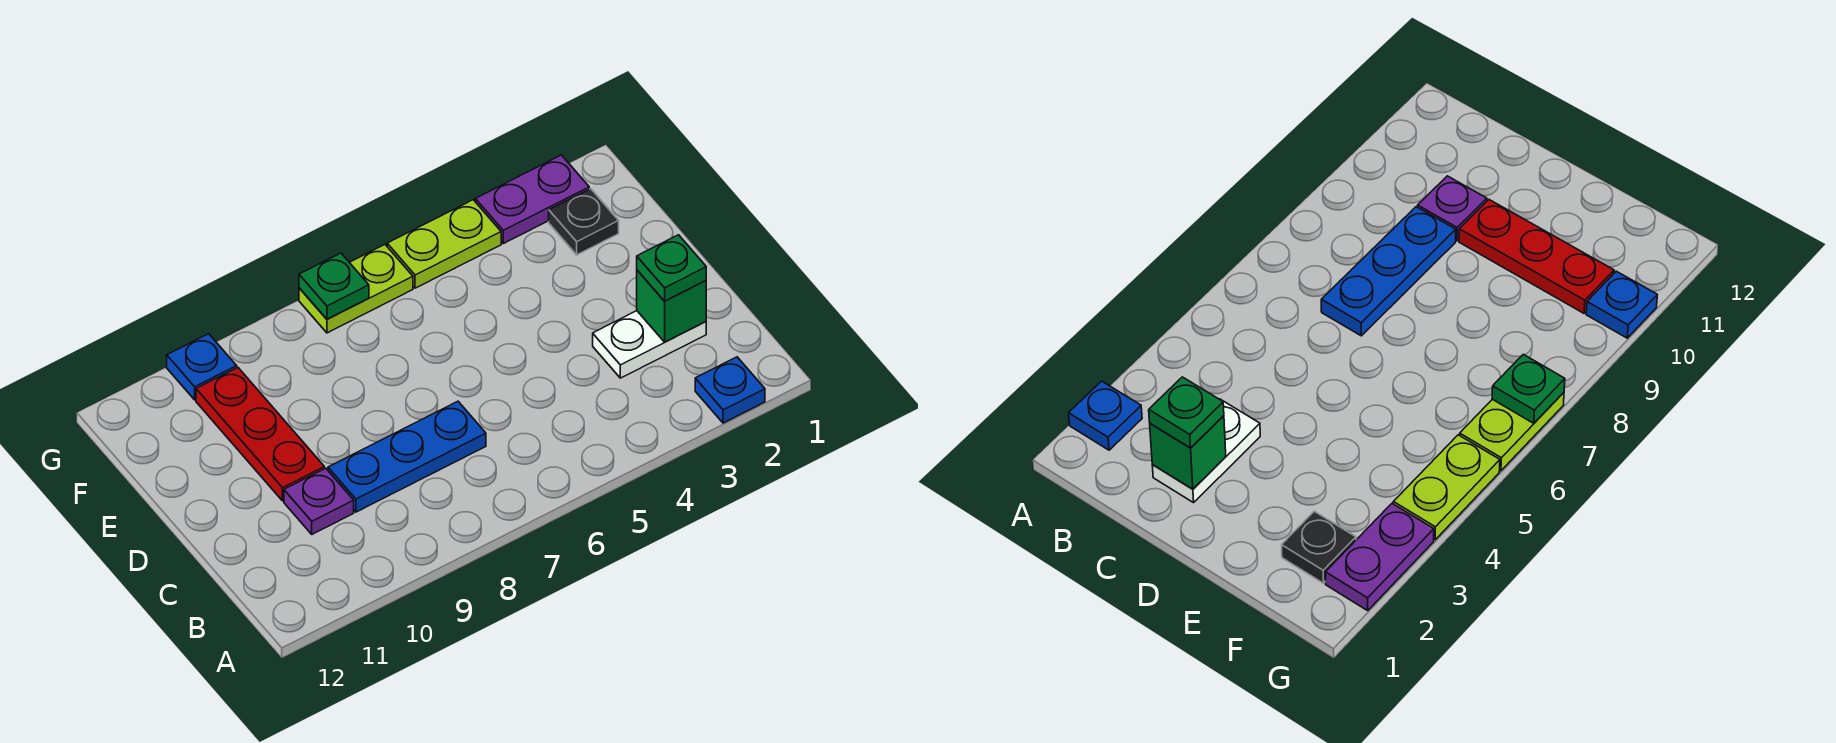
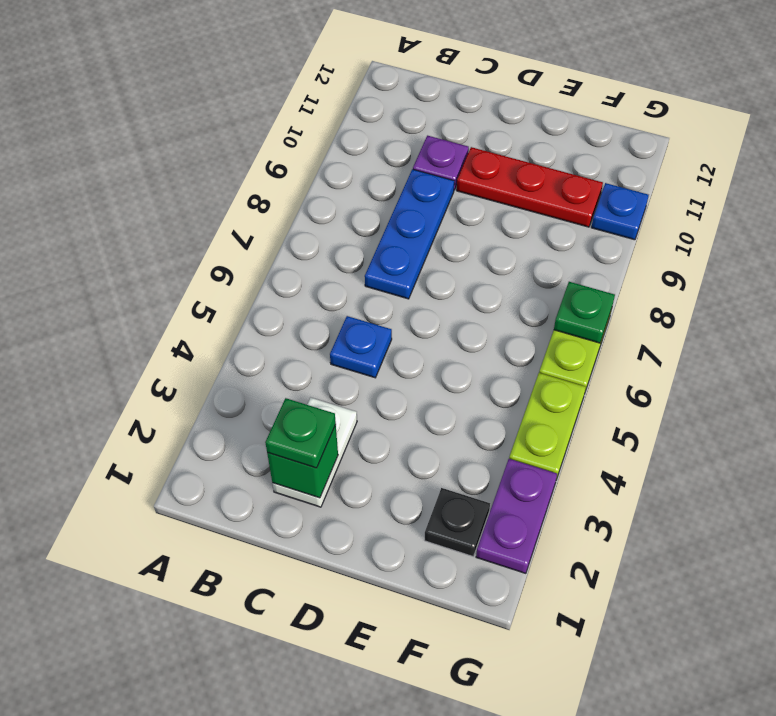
blue 1x1 plate [695,357,765,423] -> blue 1x1 plate moved to [330,316,392,378]

